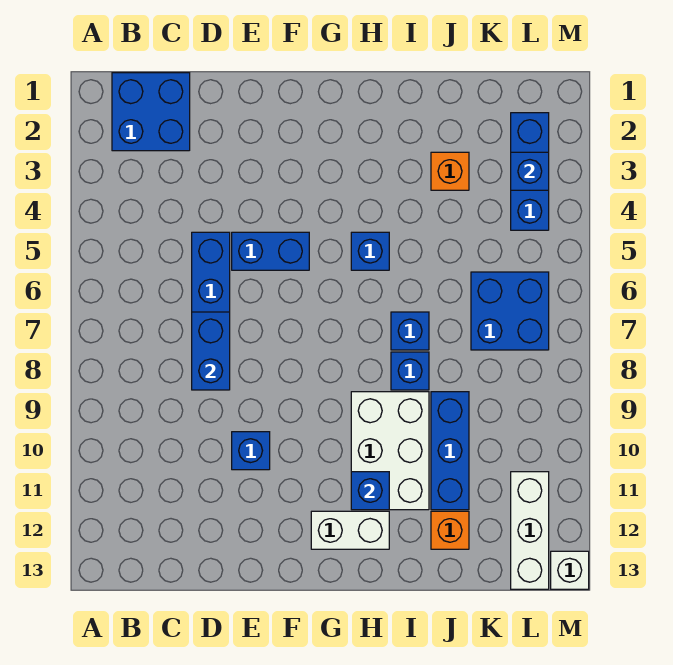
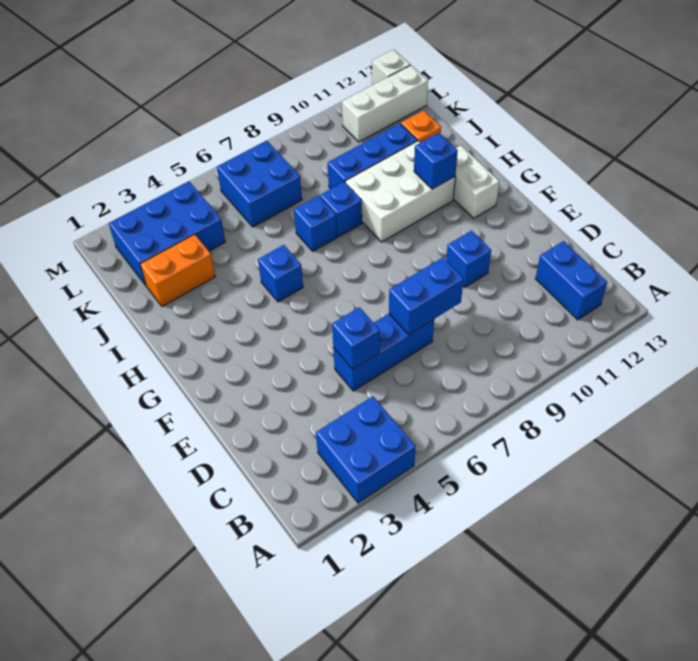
blue 2x2 brick [112,73,190,151] -> blue 2x2 brick moved to [316,396,416,503]
blue 1x2 brick [232,232,309,270] -> blue 1x2 brick moved to [535,241,607,320]
orange 1x1 brick [431,152,469,190] -> orange 1x2 brick [140,234,215,306]
blue 1x3 brick [511,113,549,230] -> blue 2x3 brick [109,181,225,285]
blue 1x1 brick [511,152,549,190] -> blue 1x1 brick moved to [332,307,380,369]

